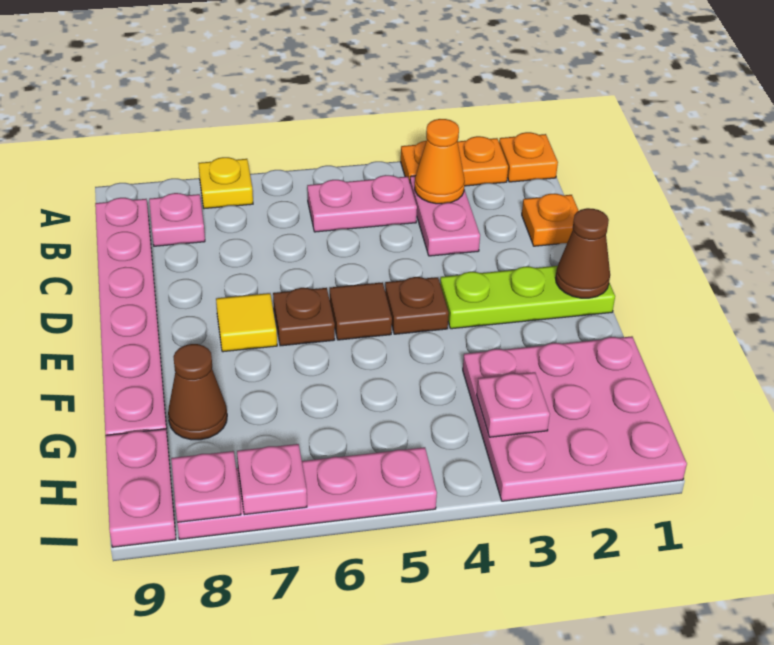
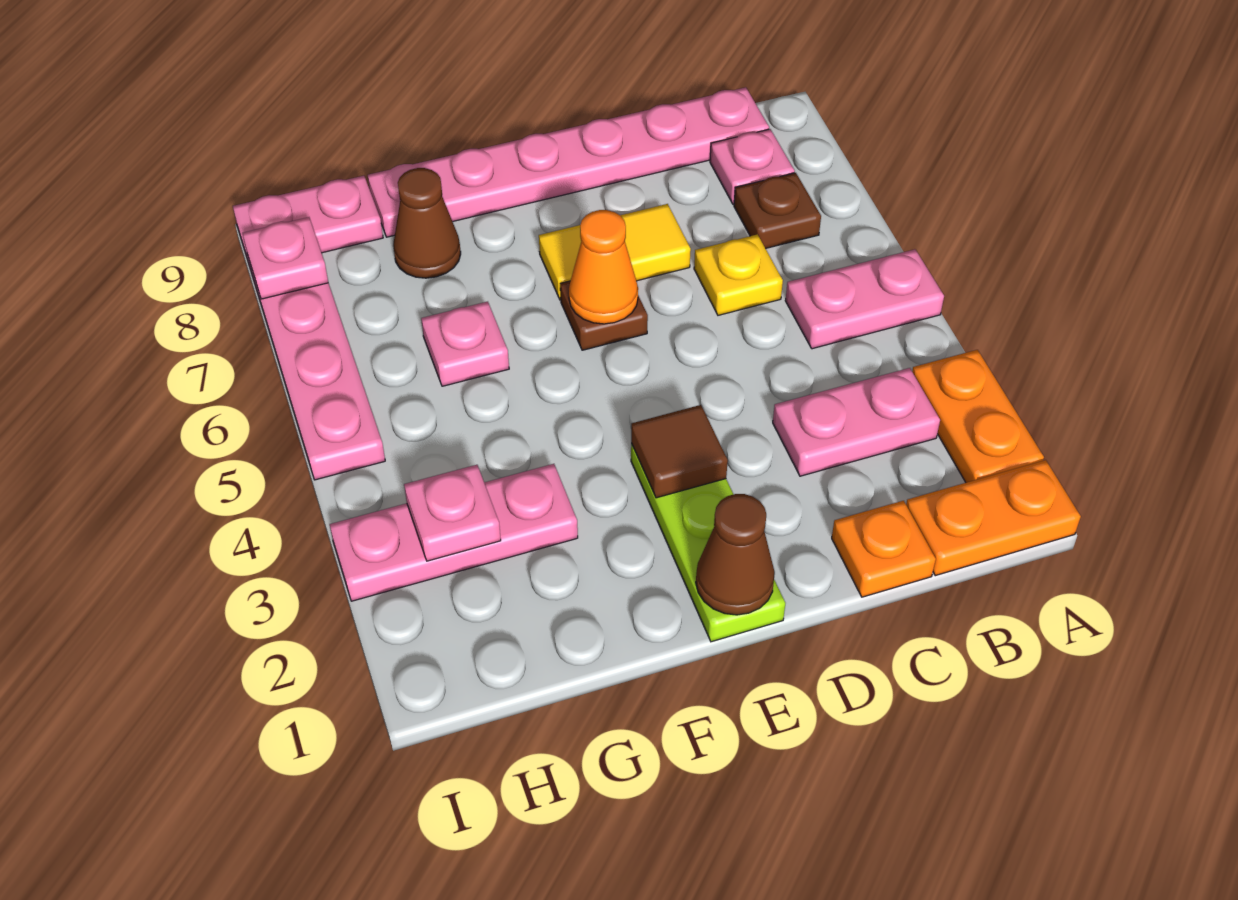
orange 1x1 plate [499,132,558,182] -> orange 1x2 plate [906,460,1081,576]
yellow 1x1 plate [198,157,253,209] -> yellow 1x1 plate moved to [694,234,783,315]
orange 1x1 cone [415,119,465,204] -> orange 1x1 cone moved to [569,210,638,324]
pink 1x2 plate [307,175,417,232] -> pink 1x2 plate turned to [785,249,944,349]
brown 1x1 plate [385,277,449,334] -> brown 1x1 plate moved to [734,173,821,248]
brown 1x1 tile [330,282,392,340] -> brown 1x1 tile moved to [631,405,728,498]
yellow 1x1 tile [216,293,277,352] -> yellow 1x2 tile [539,204,691,300]
pink 3x3 plate [463,336,687,501] -> pink 1x3 plate [330,464,578,601]
pink 1x1 plate [237,444,307,515] -> pink 1x1 plate moved to [421,302,509,386]

